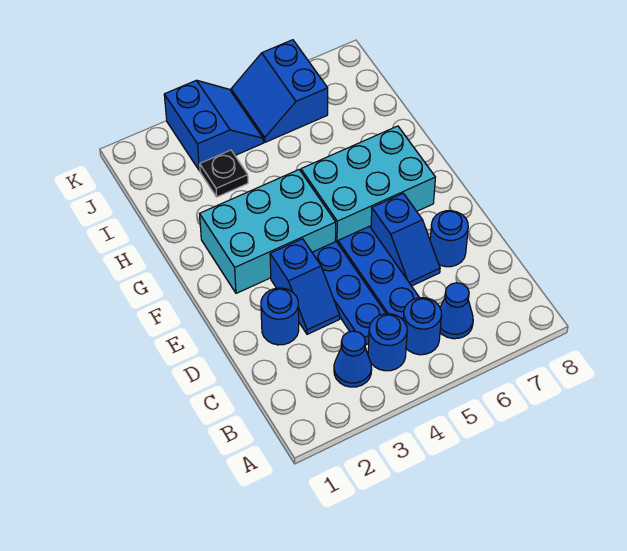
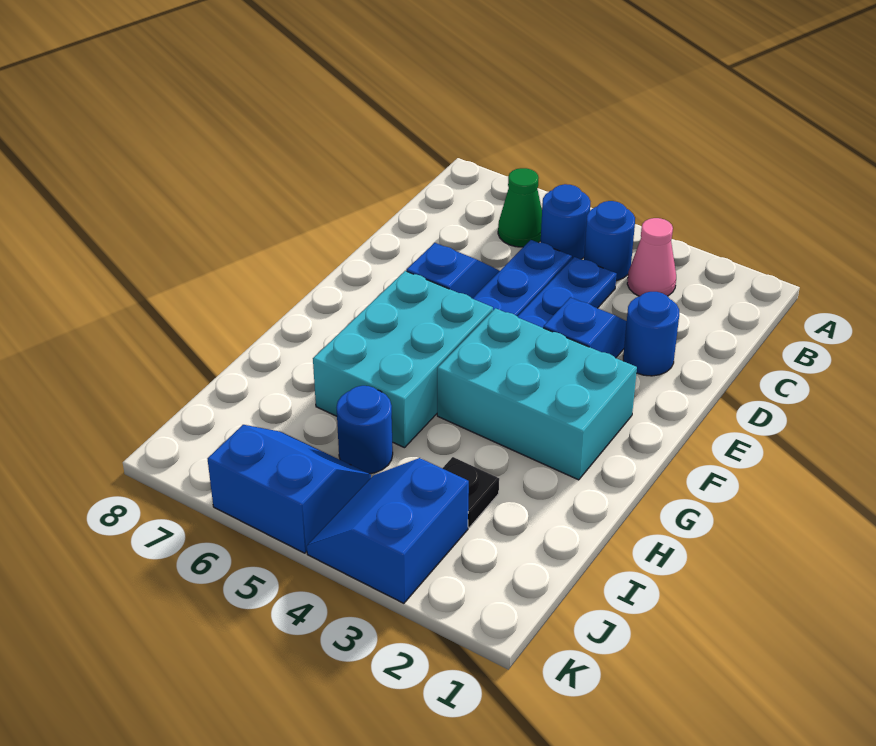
blue 1x1 cone [334,331,372,387] -> pink 1x1 cone [627,218,676,296]
blue 1x1 cone [440,283,473,339] -> green 1x1 cone [498,168,542,247]
blue 1x1 round brick [430,211,468,267] -> blue 1x1 round brick moved to [337,386,393,474]
cyan 2x3 brick [301,126,435,243] -> cyan 2x3 brick turned to [313,271,493,448]
blue 2x2 slope [231,40,328,142] -> blue 2x2 slope turned to [207,425,371,553]

